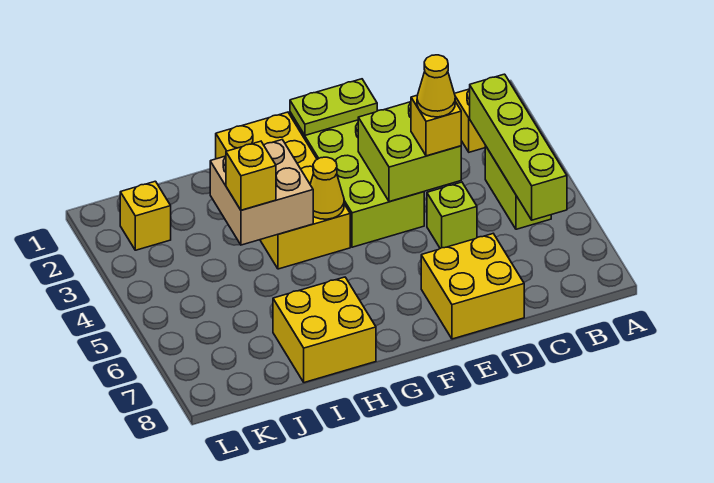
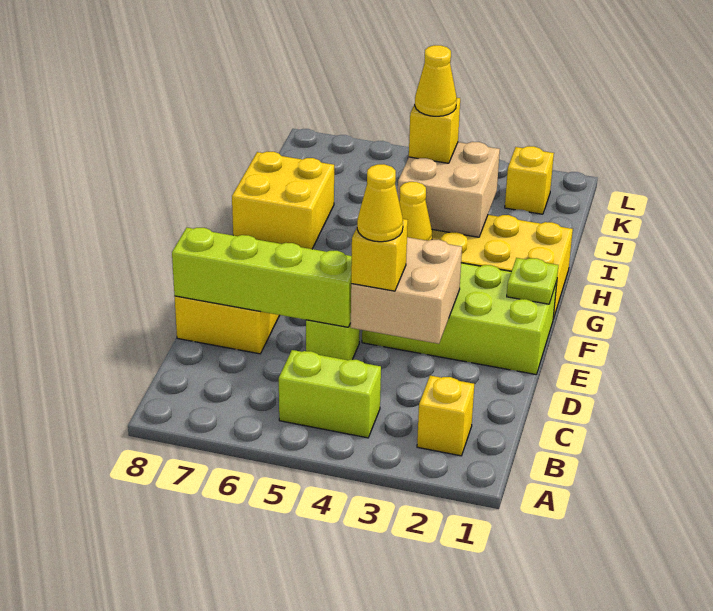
lime 1x4 brick [470,74,567,220] -> lime 1x4 brick moved to [172,228,352,327]
lime 2x2 brick [358,102,461,202] -> tan 2x2 brick [350,237,462,344]
lime 1x2 plate [290,79,377,135] -> lime 1x1 plate [507,258,558,304]
none -> yellow 1x1 cone [415,45,457,116]

